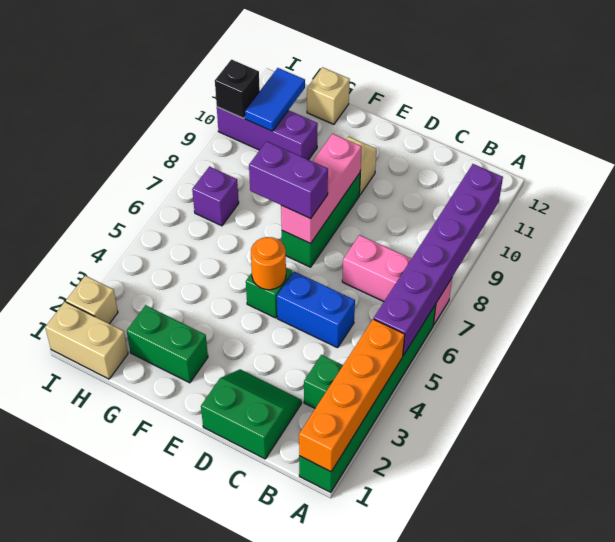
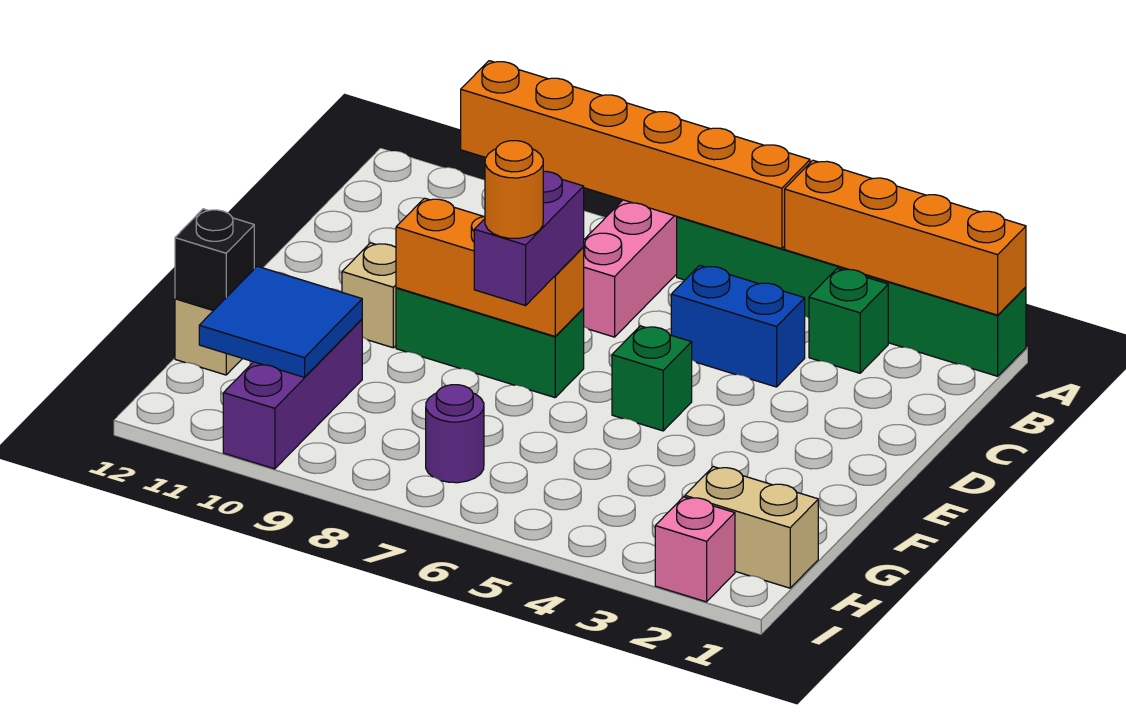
purple 1x6 brick [374,164,503,356] -> orange 1x6 brick [461,61,810,249]
green 2x2 slope [201,369,302,459] -> none
blue 1x2 brick [277,271,355,348] -> blue 1x2 brick turned to [671,265,805,387]
orange 1x1 round brick [251,237,286,290] -> orange 1x1 round brick moved to [485,141,543,238]
pink 1x3 brick [281,134,362,243] -> orange 1x3 brick [396,198,584,336]
green 1x2 brick [127,305,208,383] -> none
tan 1x2 brick [45,302,128,379] -> tan 1x2 brick turned to [685,467,818,588]
purple 1x1 brick [192,167,239,226] -> purple 1x1 round brick [426,385,484,483]
blue 1x2 tile [245,68,305,131] -> blue 2x2 tile [199,266,362,377]
tan 1x1 brick [66,276,118,324] -> pink 1x1 brick [655,497,735,602]
black 1x1 brick [215,60,260,118] -> black 1x1 brick moved to [175,209,254,310]

